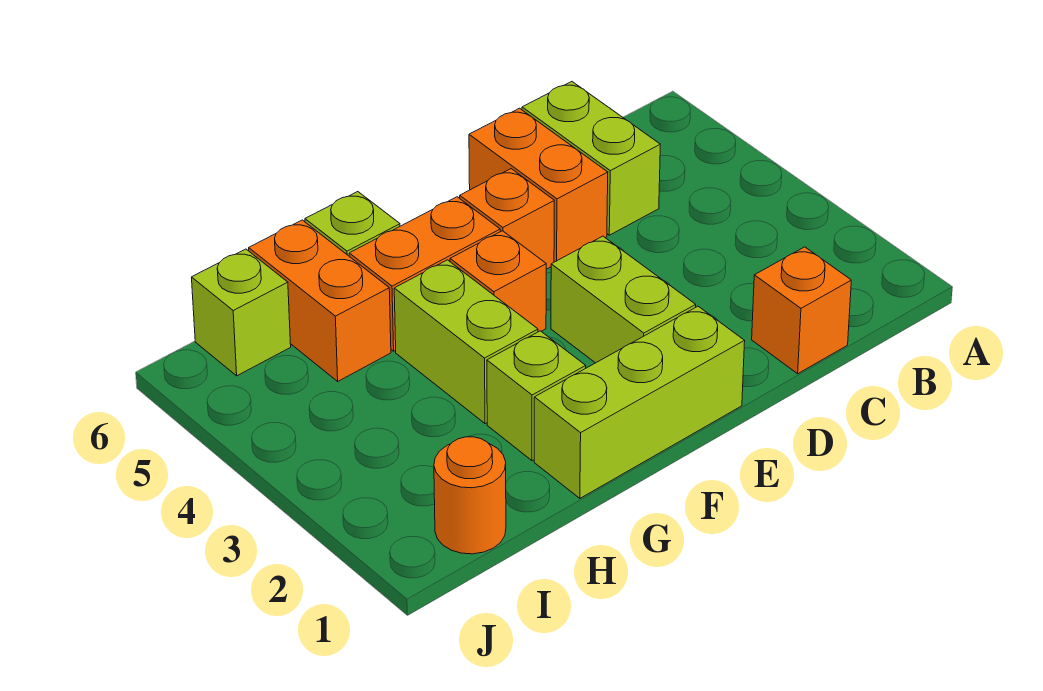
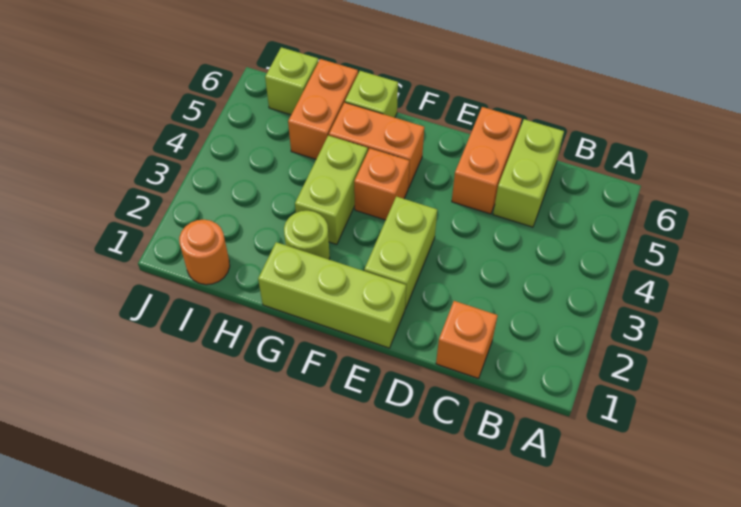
orange 1x1 brick [460,169,554,269] -> none
lime 1x1 brick [487,331,586,461] -> lime 1x1 round brick [284,211,330,259]

